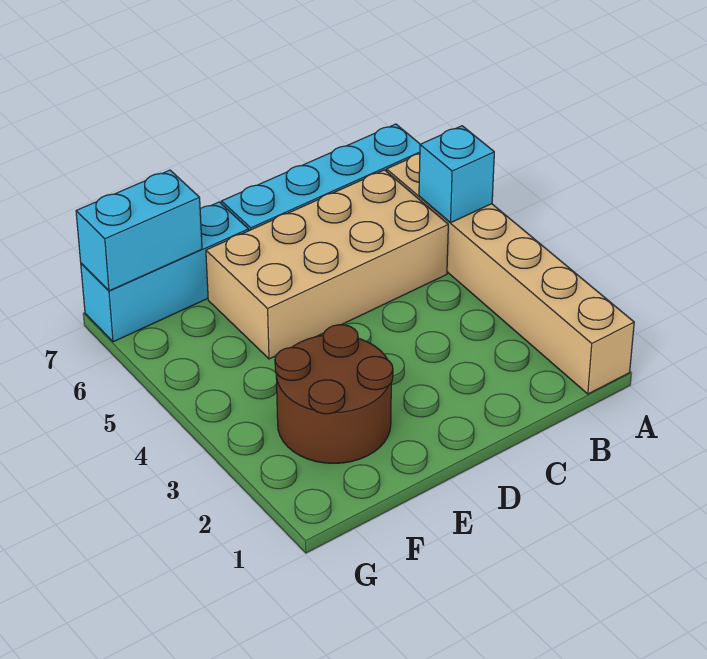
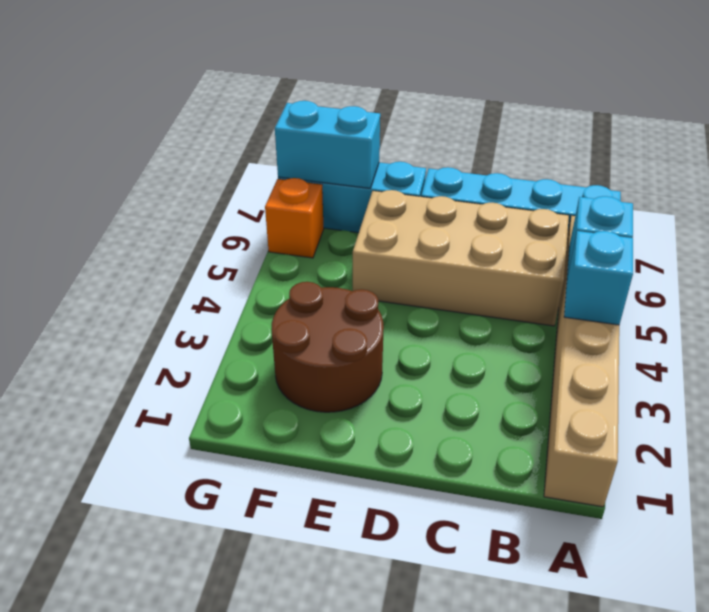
none -> cyan 1x1 brick [564,231,633,325]
none -> orange 1x1 brick [265,178,324,258]

